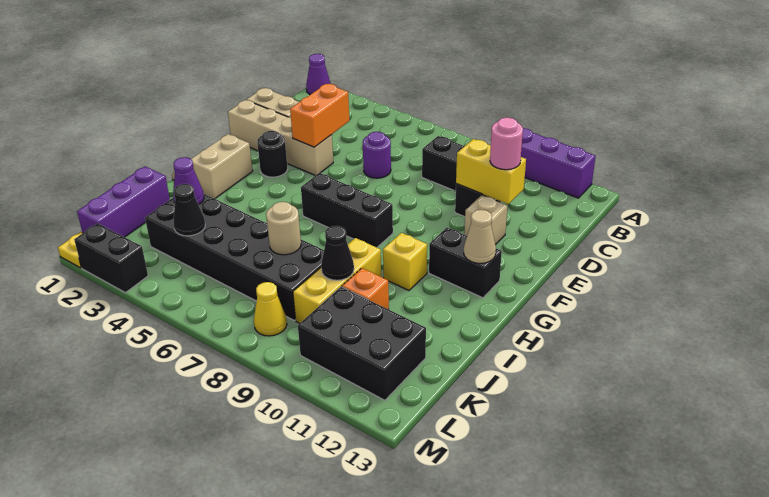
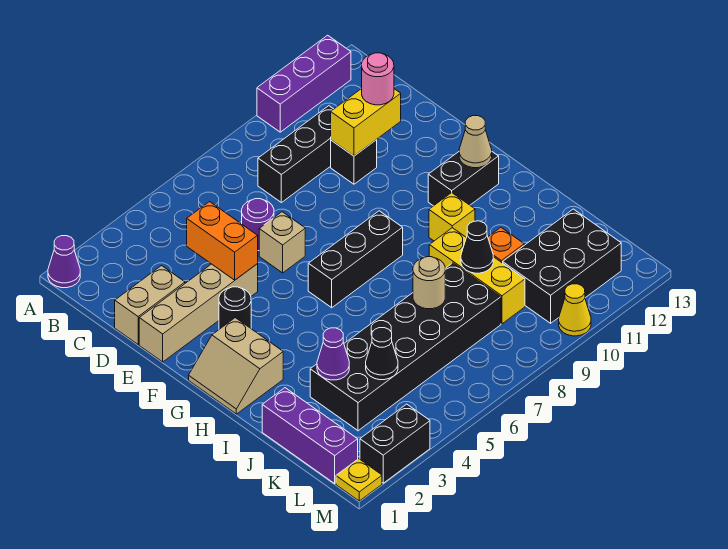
tan 1x1 brick [464,195,507,245] -> tan 1x1 brick moved to [259,212,305,273]
yellow 1x1 cone [254,282,287,336] -> yellow 1x1 cone moved to [559,284,591,336]

